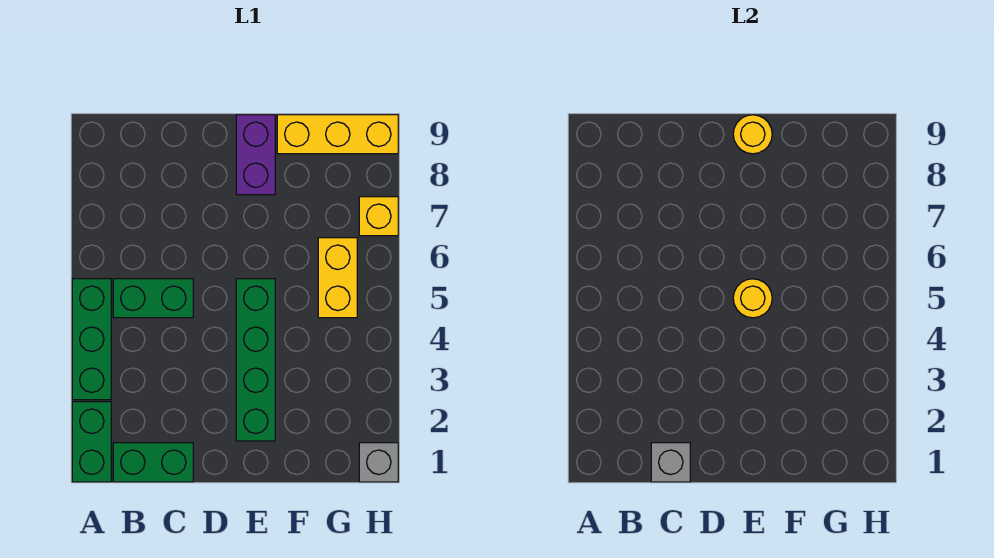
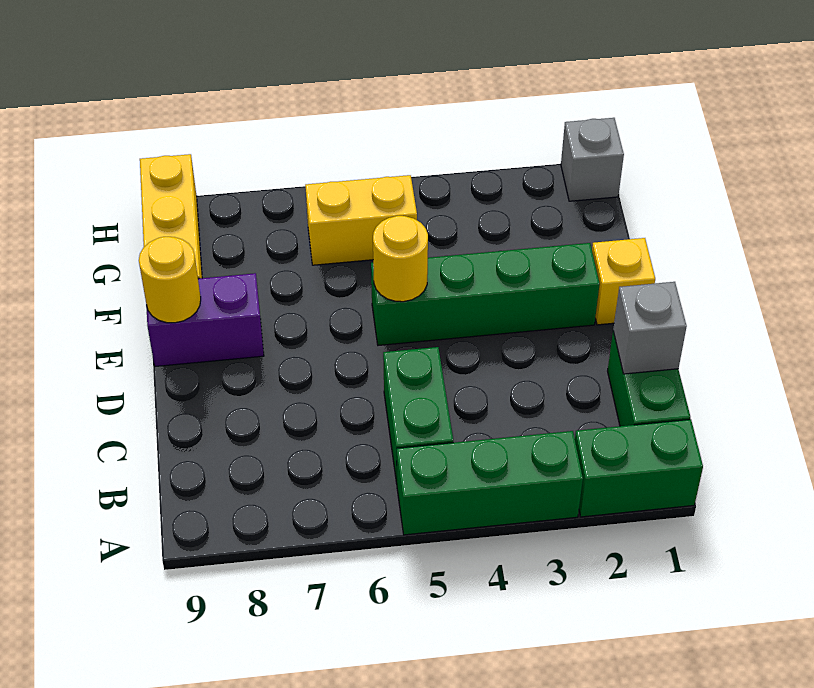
yellow 1x1 brick [359,197,398,236] -> yellow 1x1 brick moved to [592,238,655,325]

